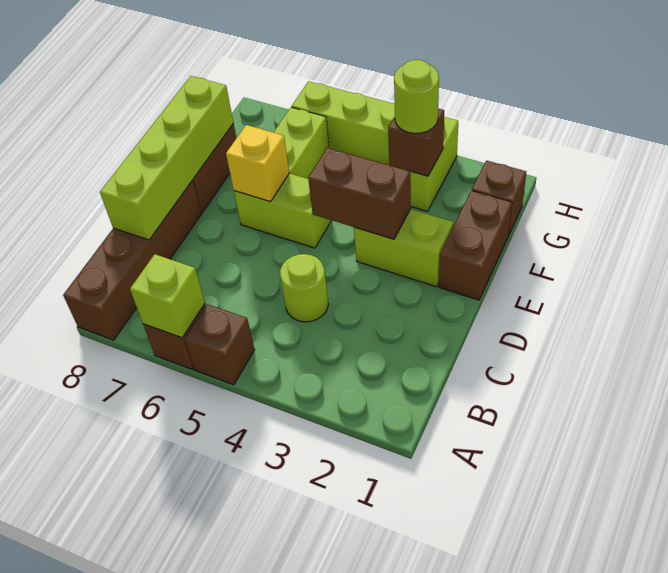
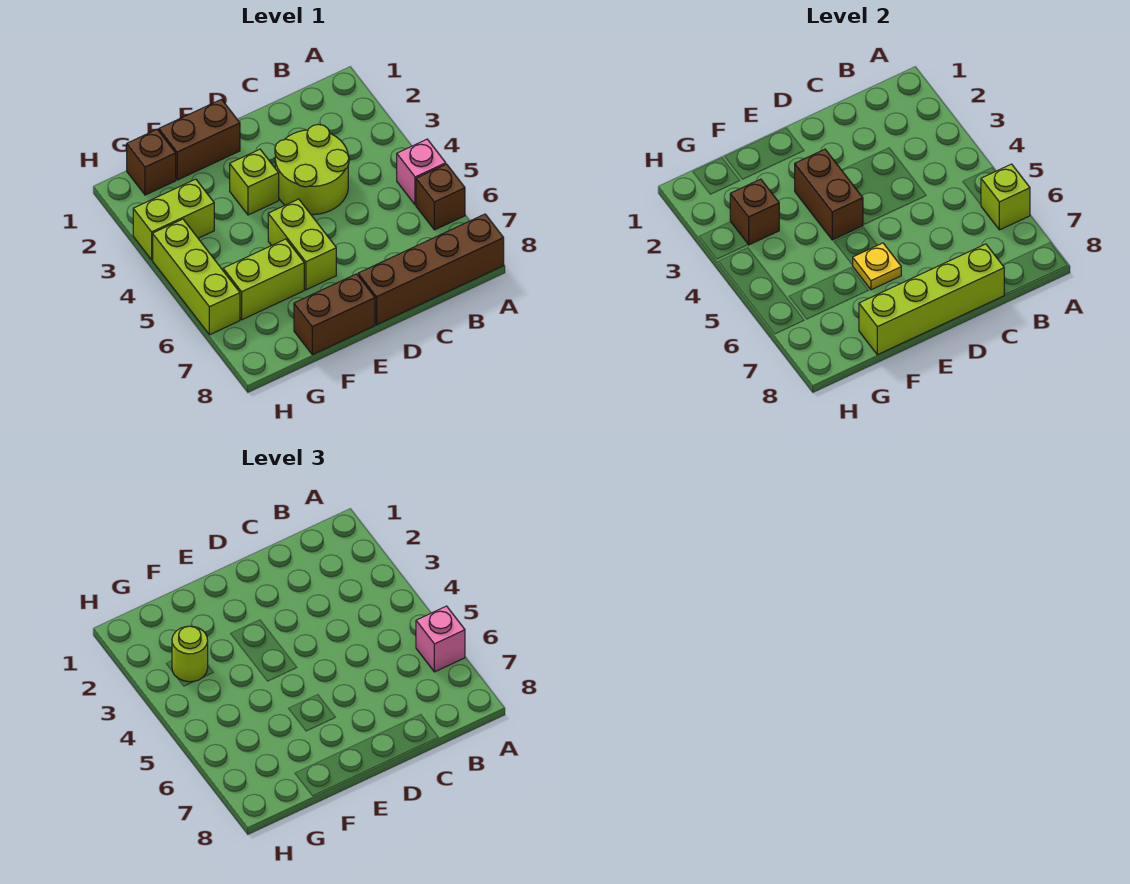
brown 1x1 brick [185,304,255,385] -> pink 1x1 brick [397,139,446,205]
none -> pink 1x1 brick [416,606,465,672]
lime 1x1 round brick [280,254,328,322] -> lime 2x2 round brick [275,124,349,215]
lime 1x2 brick [354,209,453,287] -> lime 1x1 brick [230,149,279,215]
yellow 1x1 brick [226,125,289,202] -> yellow 1x1 plate [853,243,901,290]

